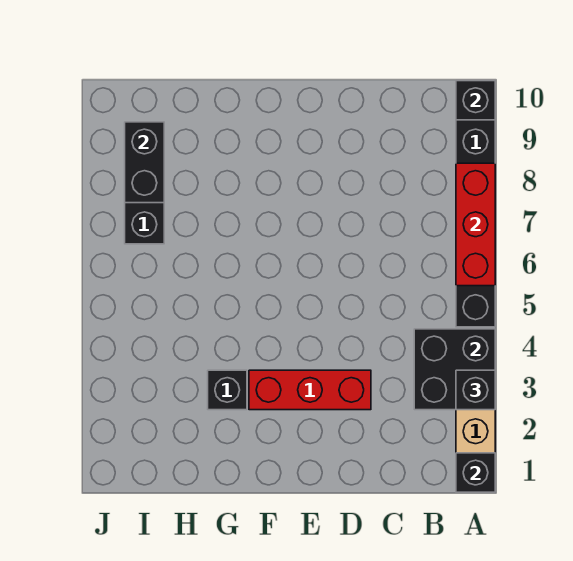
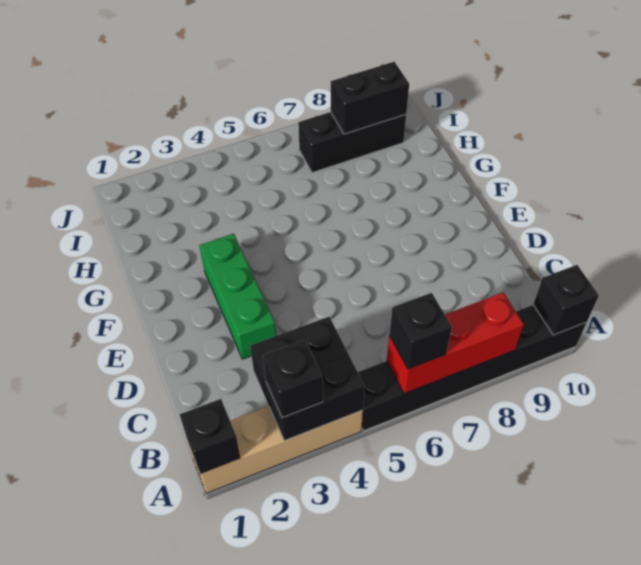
red 1x3 brick [249,370,371,410] -> green 1x3 brick [199,234,276,359]
black 1x1 brick [208,370,247,410] -> black 1x1 brick moved to [389,293,452,369]

